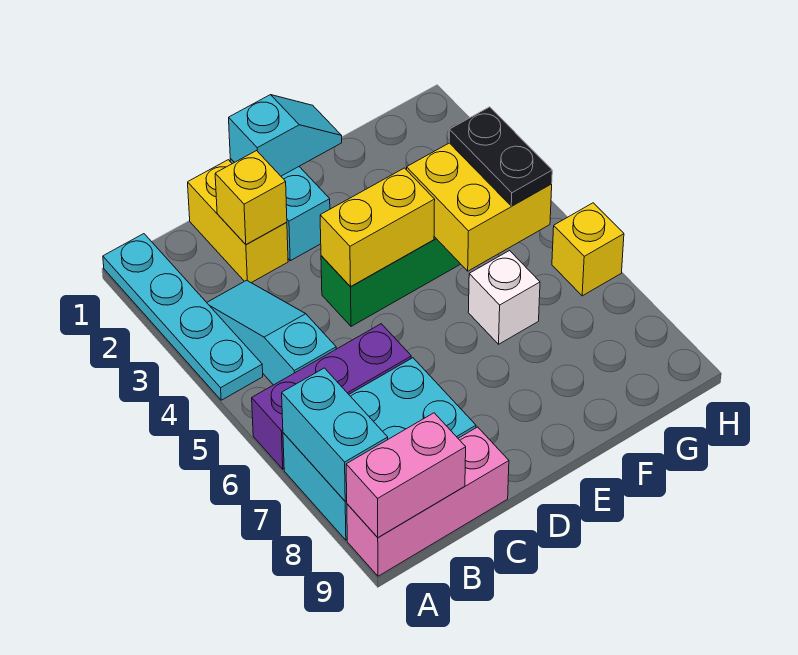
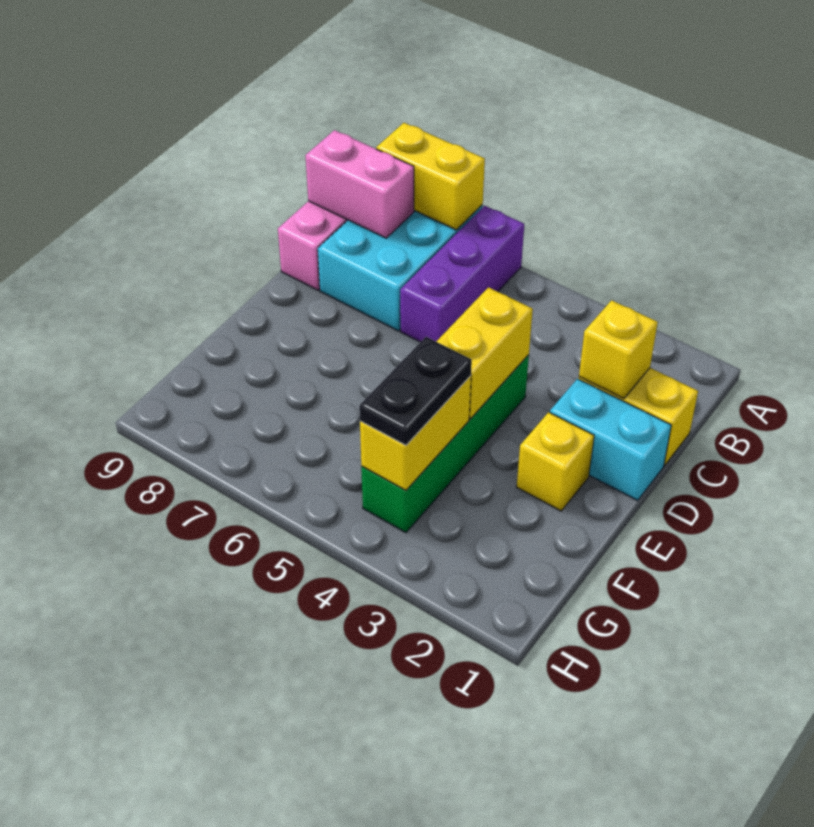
cyan 1x4 plate [103,234,263,400] -> none
cyan 1x2 brick [282,368,388,501] -> yellow 1x2 brick [376,123,485,230]
pink 1x2 brick [346,413,466,538] -> pink 1x2 brick turned to [305,130,414,238]
cyan 1x3 slope [207,280,336,385] -> none
cyan 1x2 slope [229,95,342,176] -> none
yellow 2x2 brick [407,143,552,271] -> yellow 1x2 brick [360,376,471,490]
white 1x1 brick [468,251,540,344] -> none
black 1x2 plate [449,107,552,206] -> black 1x2 plate turned to [359,337,472,445]
yellow 1x1 brick [552,203,624,296] -> yellow 1x1 brick moved to [517,412,594,511]

